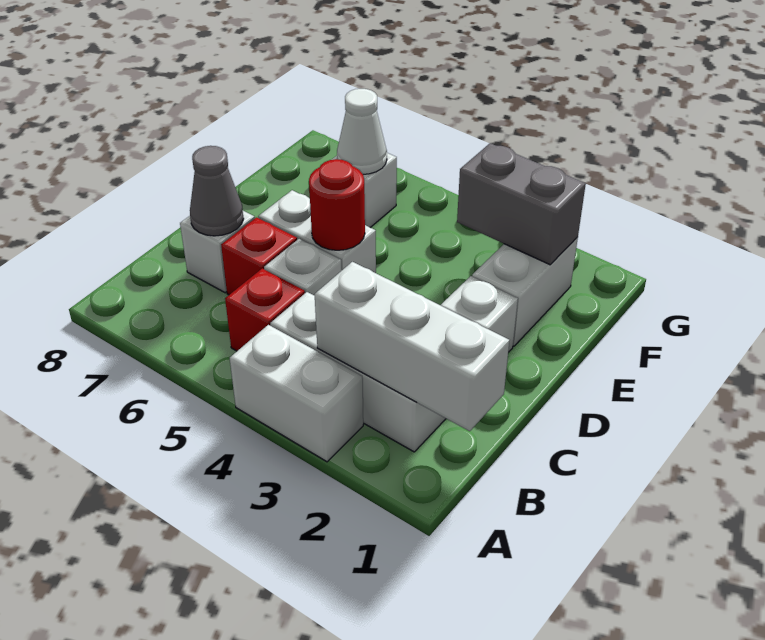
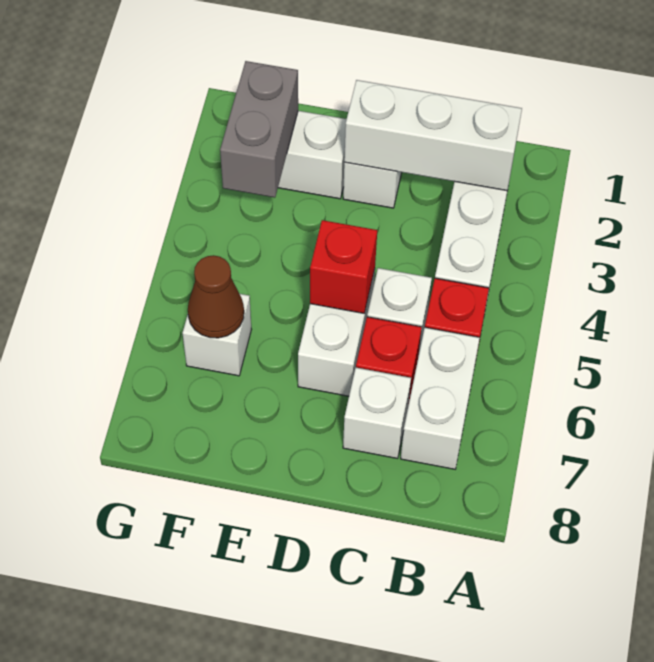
white 1x2 brick [230,325,363,462] -> white 1x2 brick moved to [401,327,480,469]
white 1x3 brick [315,262,509,431] -> white 1x3 brick turned to [344,80,522,191]
grey 1x1 cone [190,146,244,236] -> none
red 1x1 round brick [309,159,365,250] -> red 1x1 brick [310,220,377,314]
white 1x1 cone [337,89,387,174] -> brown 1x1 cone [188,255,244,338]

